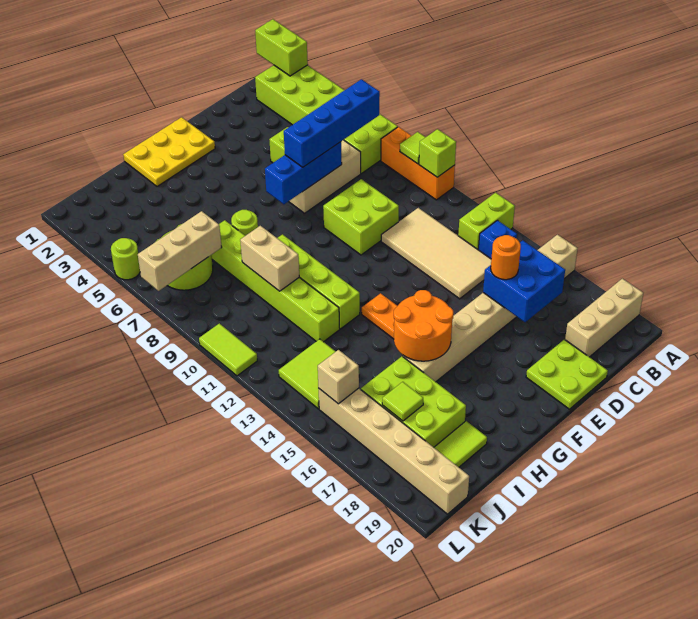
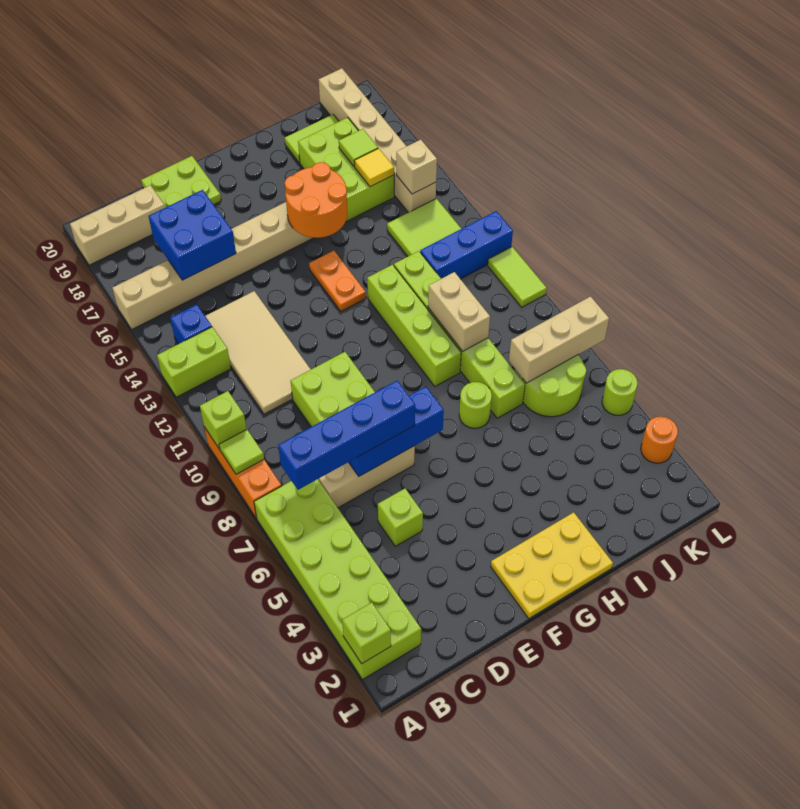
lime 1x2 brick [255,19,308,76] -> lime 1x1 brick [342,602,391,664]
orange 1x1 round brick [491,235,521,280] -> orange 1x1 round brick moved to [641,417,678,463]
none -> blue 1x3 brick [420,211,513,279]
none -> yellow 1x1 tile [354,148,394,187]

